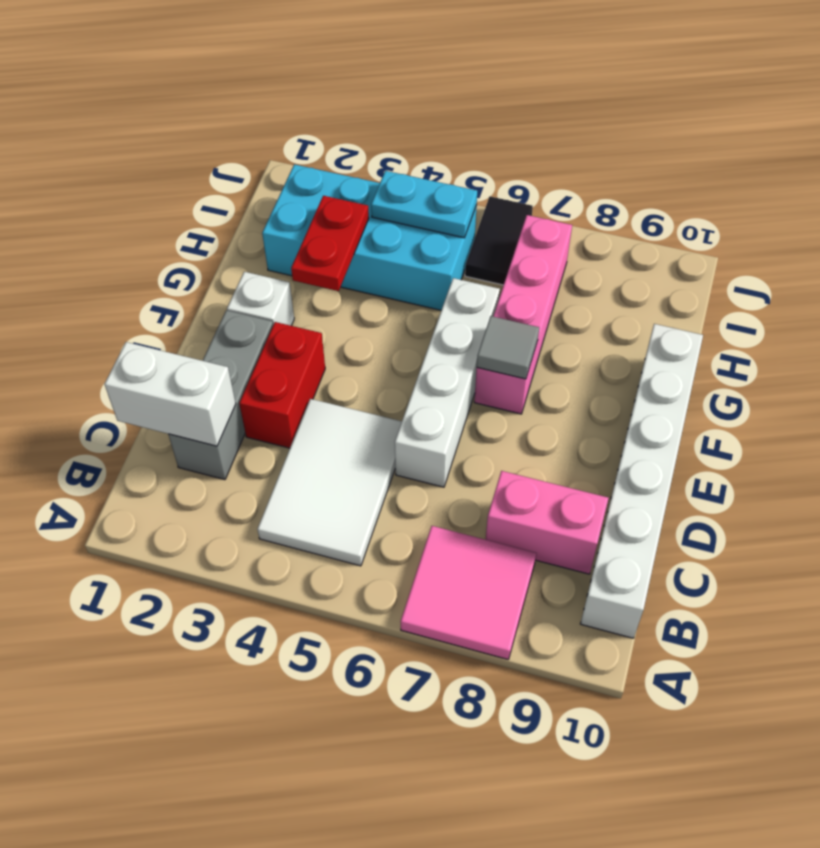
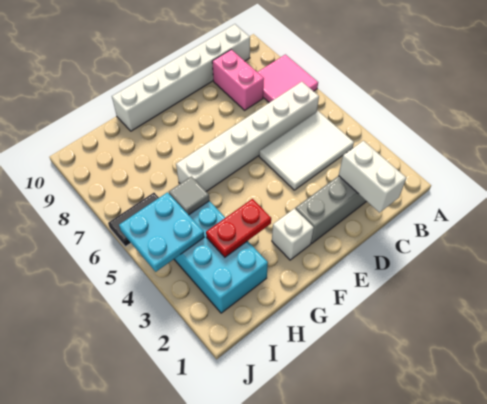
red 1x2 brick [239,322,325,448] -> none
white 1x4 brick [395,278,500,487] -> white 1x6 brick [176,82,319,191]
pink 1x4 brick [474,215,572,414] -> none
grey 1x1 tile [477,316,539,379] -> grey 1x1 tile moved to [169,176,209,215]
cyan 1x2 plate [371,171,477,238] -> cyan 2x2 plate [119,192,204,272]

